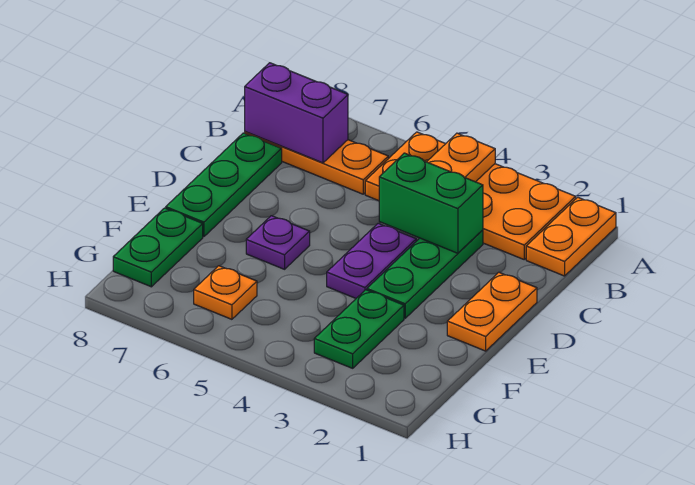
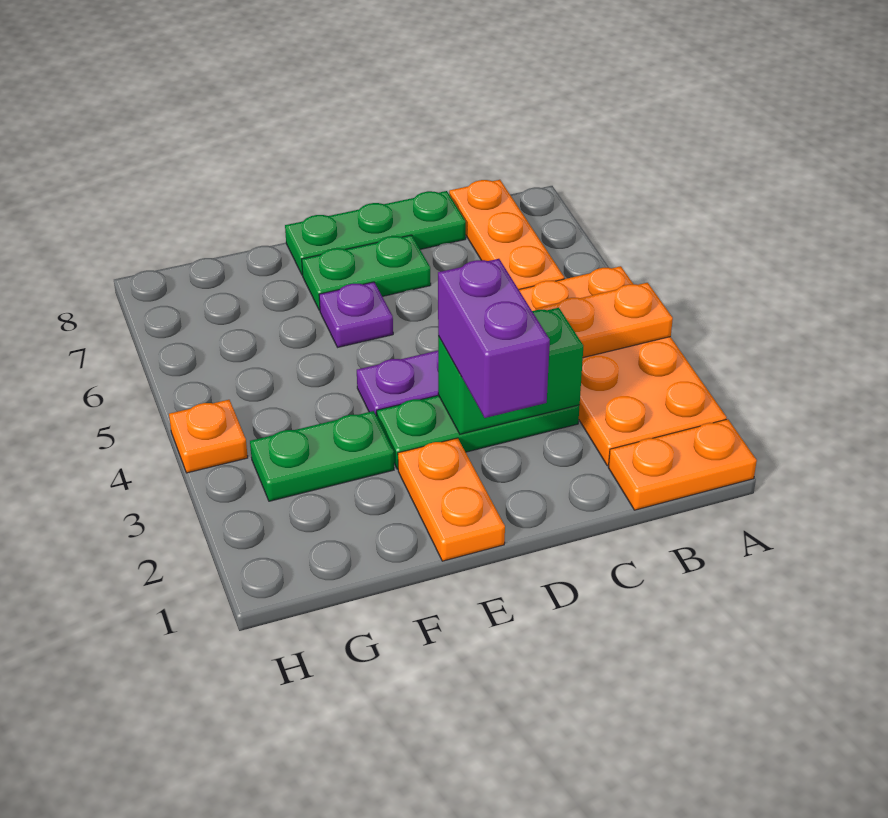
purple 1x2 brick [245,63,348,163] -> purple 1x2 brick moved to [438,259,550,418]
green 1x2 brick [379,153,483,253] -> green 1x2 brick turned to [438,308,583,434]
orange 1x2 plate [447,272,537,351] -> orange 1x2 plate turned to [398,438,505,561]
green 1x2 plate [113,208,203,287] -> green 1x2 plate moved to [302,235,431,311]
orange 1x1 plate [194,266,257,319] -> orange 1x1 plate moved to [169,400,248,473]

